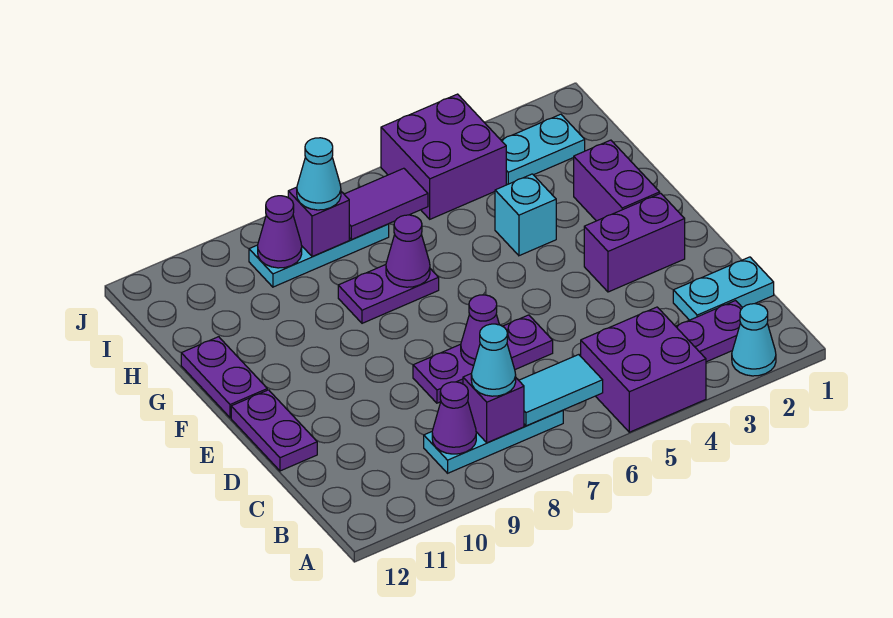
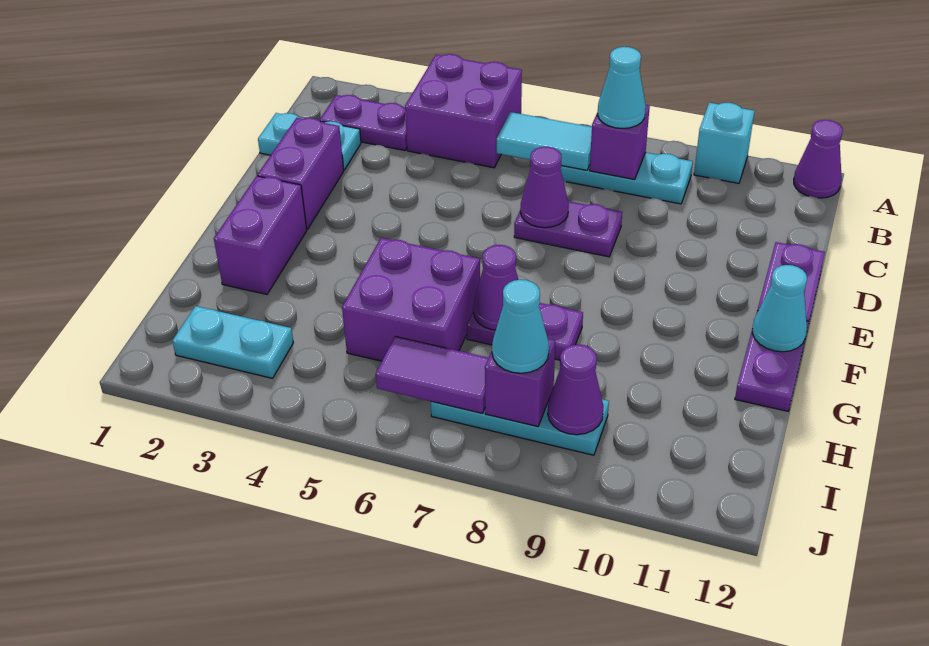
cyan 1x1 cone [732,304,776,376] -> cyan 1x1 cone moved to [752,265,807,352]
purple 1x1 cone [432,382,476,454] -> purple 1x1 cone moved to [794,120,843,198]
purple 1x3 plate [413,315,553,403] -> purple 1x2 plate [514,201,622,257]
purple 1x2 brick [584,193,685,292] -> purple 1x2 brick turned to [258,118,344,229]
cyan 1x1 brick [495,174,556,256] -> cyan 1x1 brick moved to [694,103,754,183]
purple 2x2 brick [381,94,506,219] -> purple 2x2 brick moved to [342,238,480,361]

